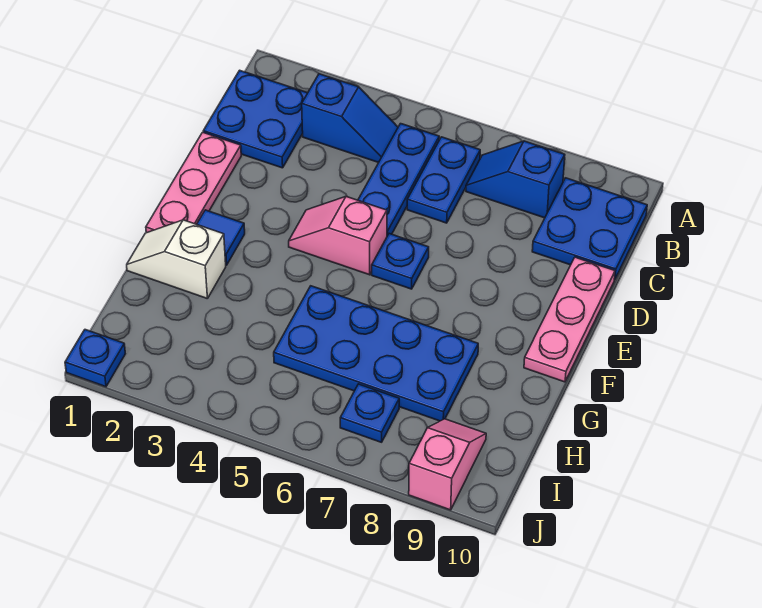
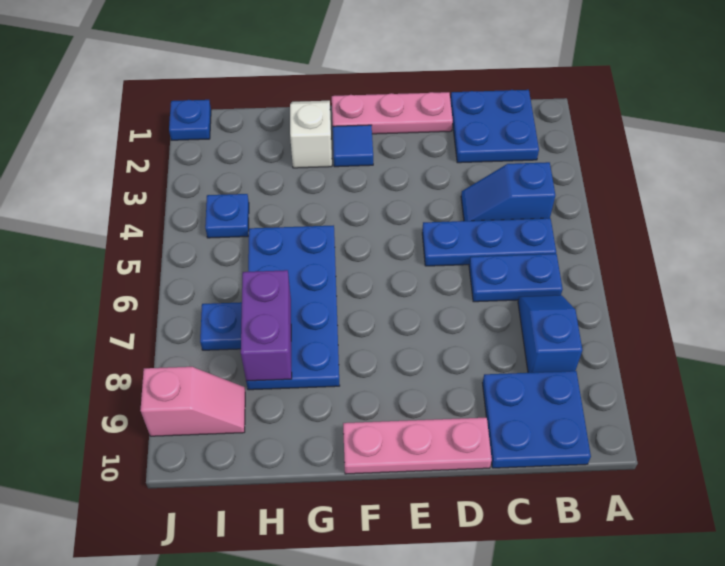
blue 1x2 slope [302,74,398,163] -> blue 1x2 slope turned to [461,162,555,221]
pink 1x2 slope [289,197,387,275] -> none
blue 1x1 plate [372,234,429,289] -> blue 1x1 plate moved to [205,194,249,238]
none -> purple 1x2 brick [241,270,292,381]

